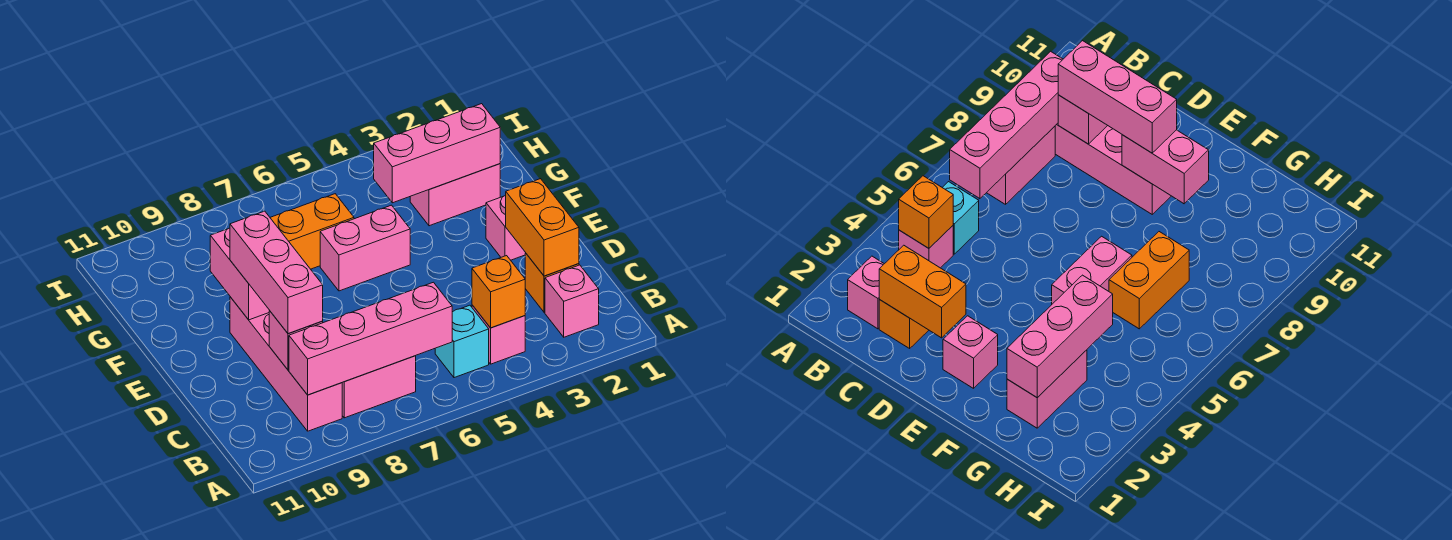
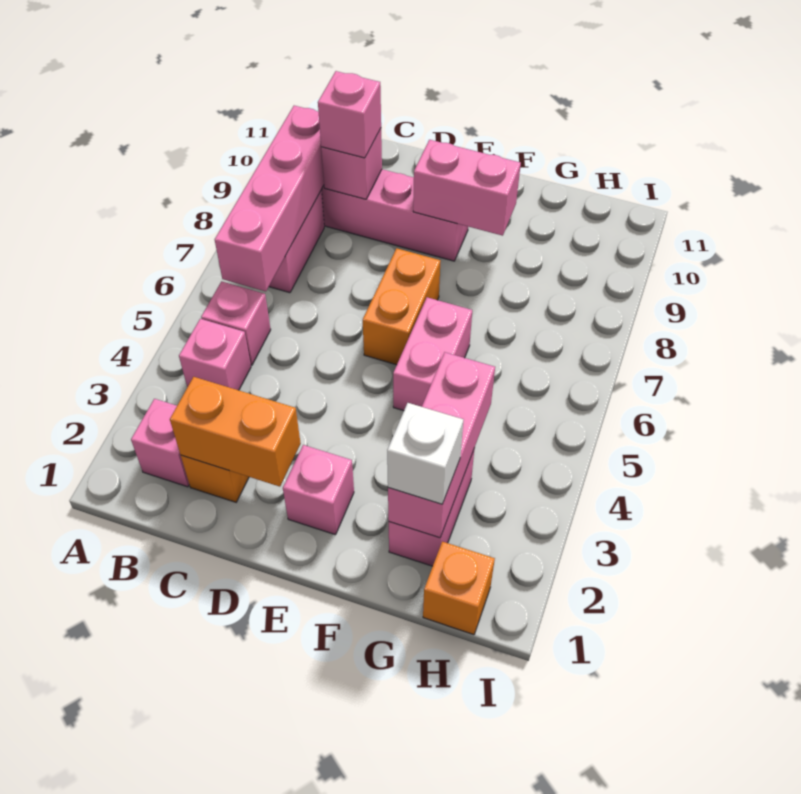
orange 1x1 brick [472,256,525,328] -> orange 1x1 brick moved to [423,542,495,635]
cyan 1x1 brick [435,305,489,378] -> pink 1x1 brick [201,281,271,365]
pink 1x3 brick [230,211,323,334] -> pink 1x1 brick [318,71,381,158]
none -> white 1x1 brick [387,403,463,504]
orange 1x2 brick [270,194,354,269] -> orange 1x2 brick moved to [363,248,440,365]

